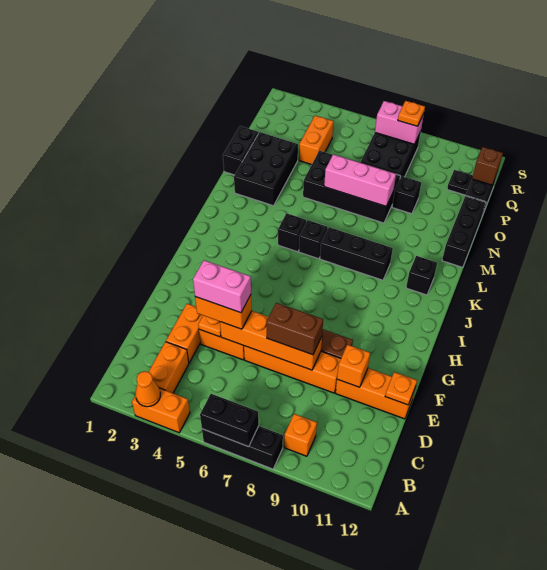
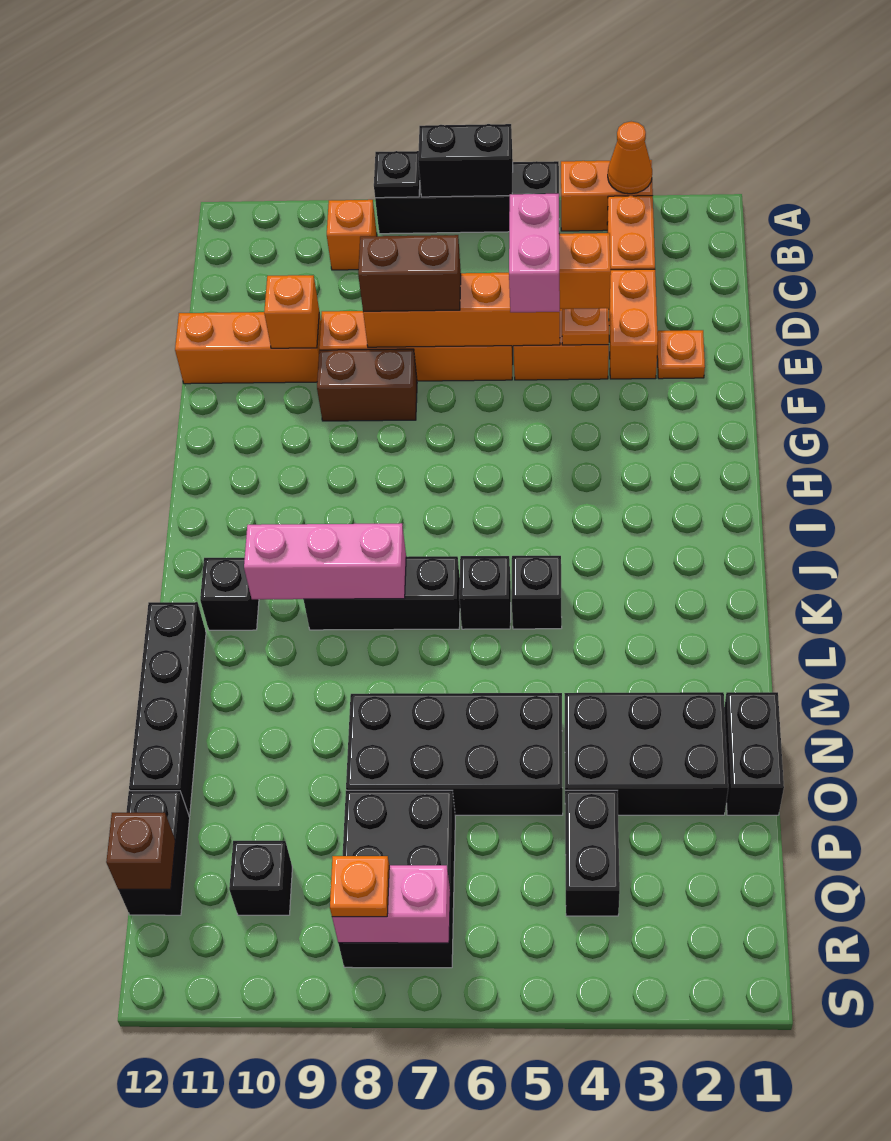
black 1x3 brick [202,426,283,469] -> black 1x4 brick [375,161,559,234]
pink 1x2 brick [193,260,251,313] -> pink 1x2 brick turned to [509,194,560,312]
orange 1x1 plate [385,372,417,405] -> orange 1x1 plate moved to [657,330,705,379]
black 2x3 brick [234,132,298,206] -> black 2x3 brick turned to [564,692,728,815]
black 1x3 brick [442,196,486,267] -> black 1x4 brick [129,602,206,816]
pink 1x3 brick [324,154,396,206] -> pink 1x3 brick moved to [244,523,406,599]
black 1x1 brick [392,176,421,214] -> black 1x1 brick moved to [229,841,292,915]
orange 1x2 brick [299,116,334,165] -> black 1x2 brick [565,790,620,916]
black 1x1 plate [447,170,473,195] -> black 1x1 plate moved to [374,151,420,198]

